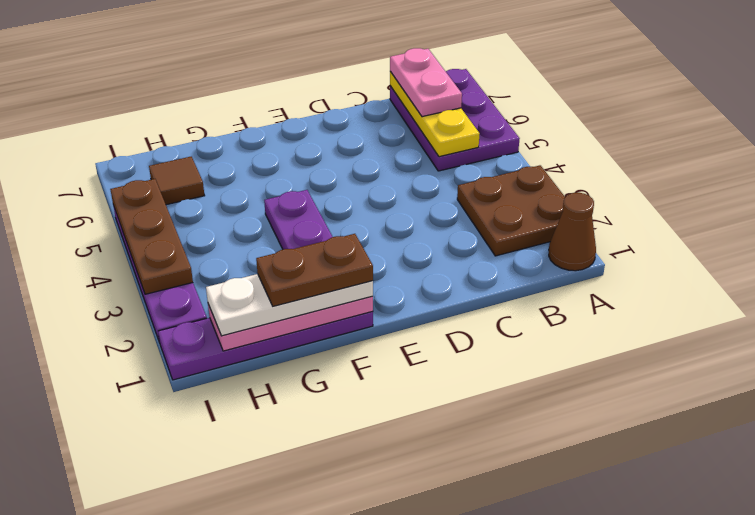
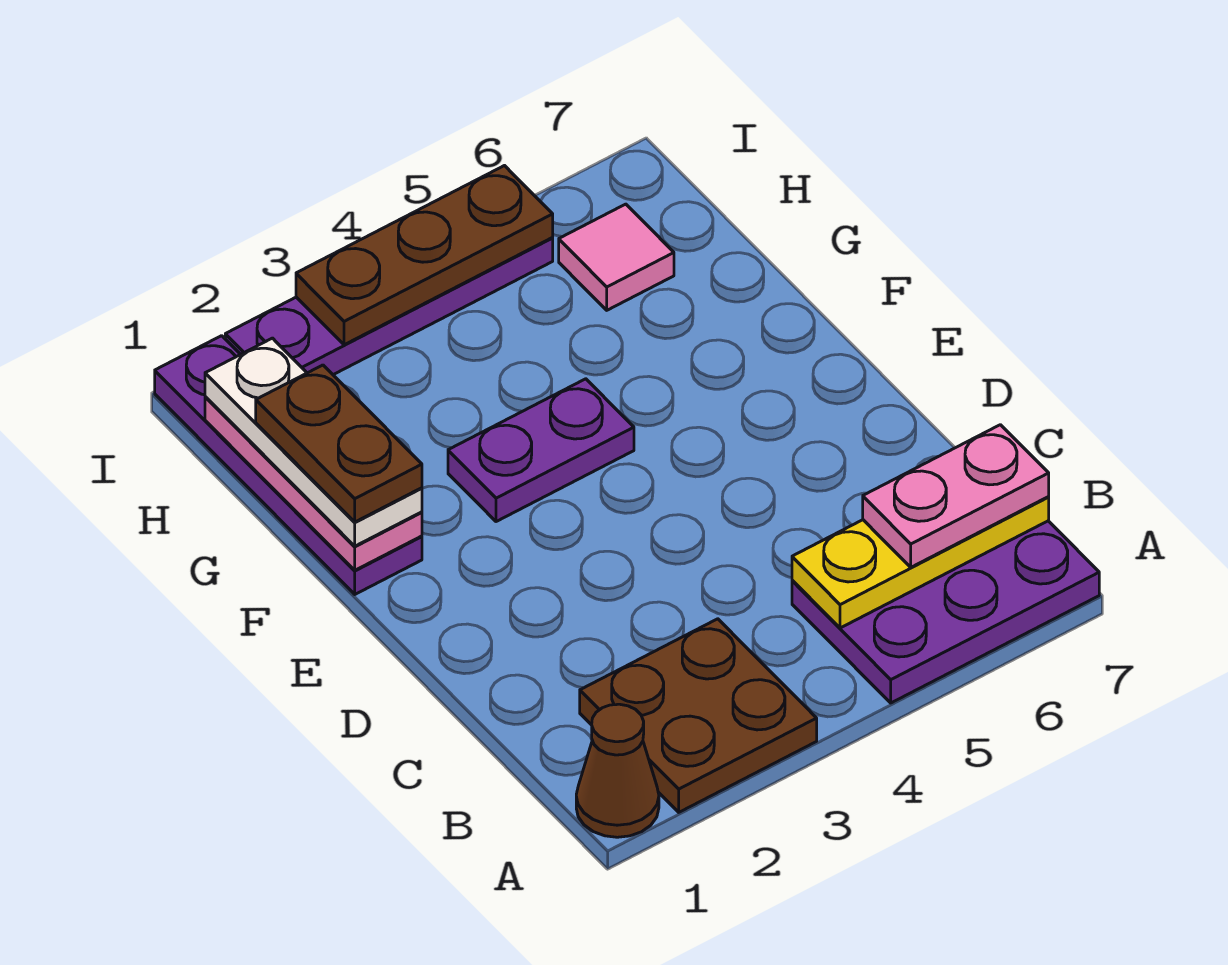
brown 1x1 tile [149,157,205,205] -> pink 1x1 tile [559,204,674,310]

